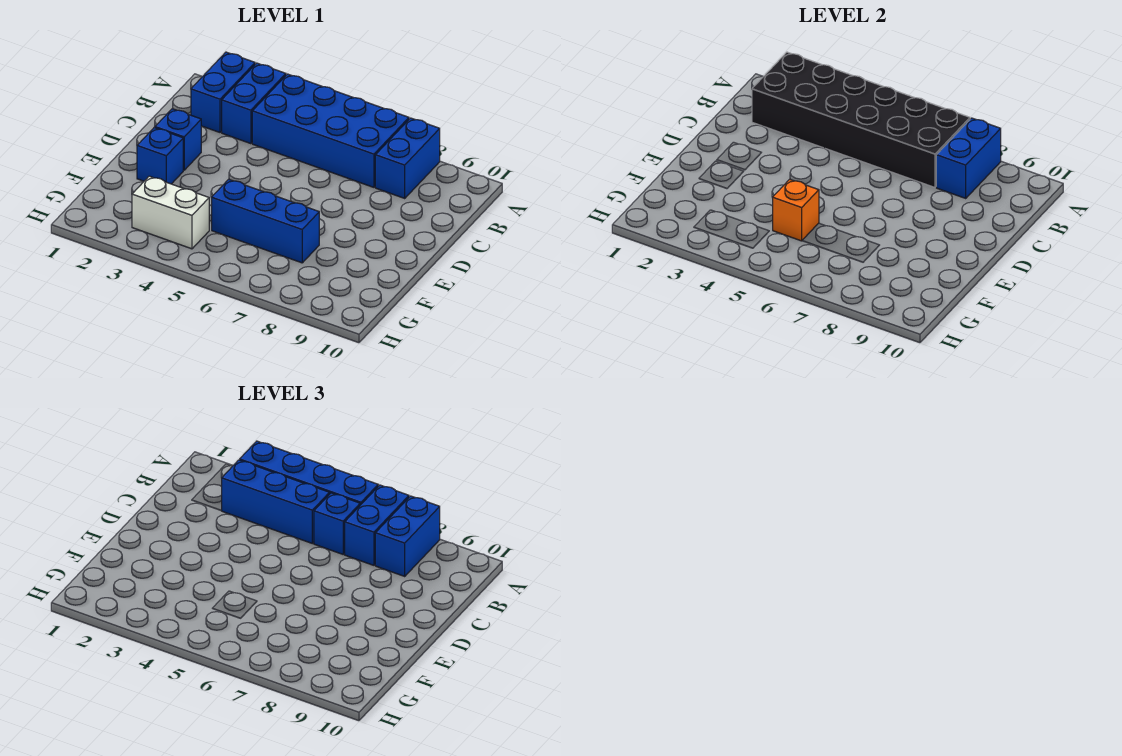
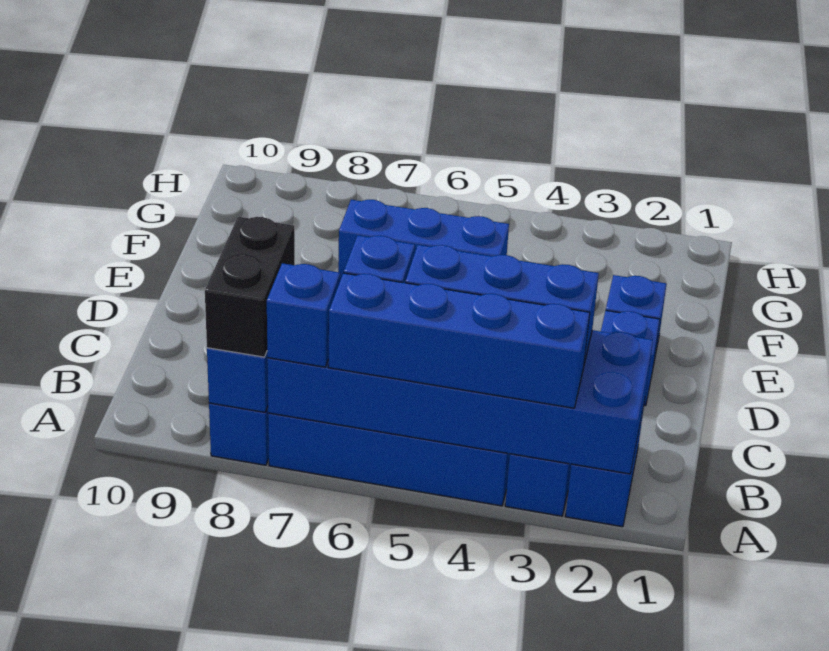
black 2x6 brick [752,52,970,187] -> blue 2x6 brick [267,330,653,474]
blue 1x2 brick [344,485,409,565] -> blue 1x1 brick [267,263,340,367]
blue 1x2 brick [375,496,440,576] -> black 1x2 brick [205,217,295,357]
orange 1x1 brick [773,179,819,241] -> none
white 1x2 brick [132,176,209,249] -> none

